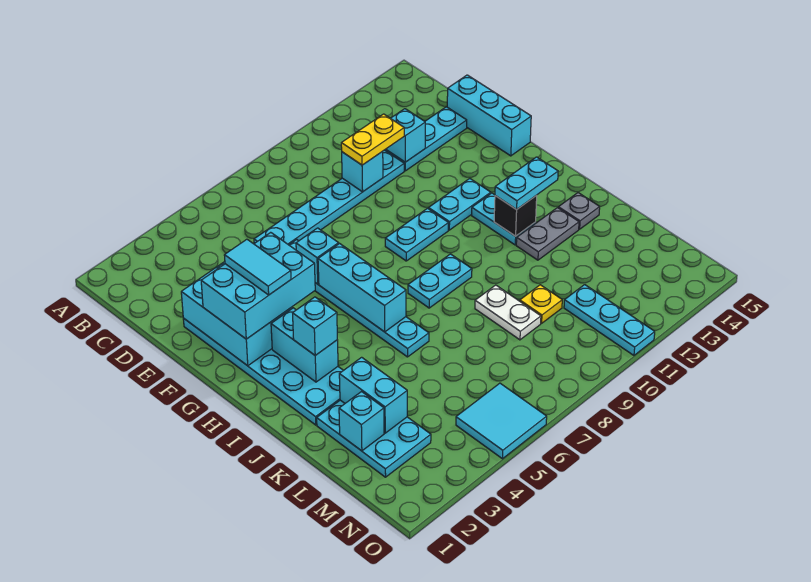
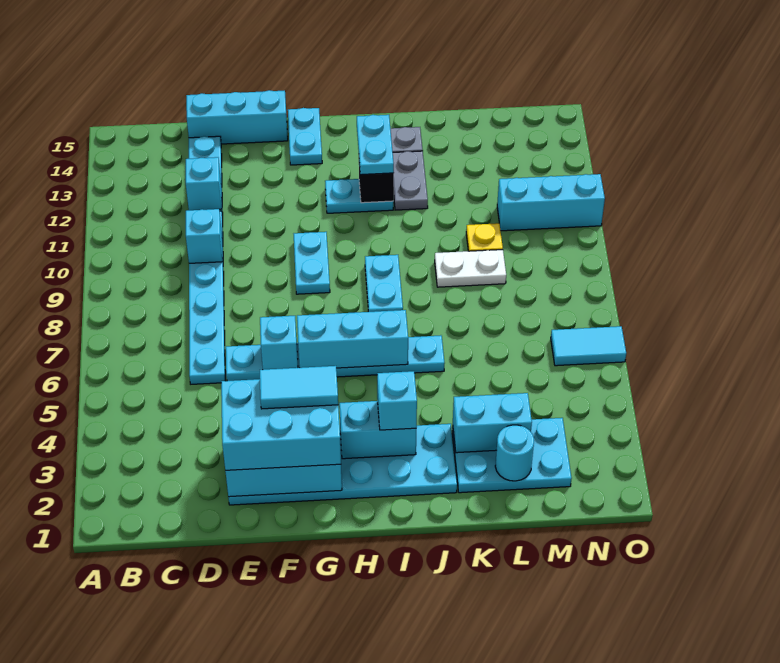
yellow 1x2 plate [341,114,404,165] -> none
cyan 2x3 brick [201,232,315,339] -> cyan 2x3 brick turned to [221,379,341,470]
cyan 1x2 plate [429,178,491,230] -> cyan 1x2 plate moved to [288,108,322,165]
cyan 1x1 brick [339,392,384,451] -> cyan 1x1 round brick [495,425,534,481]
cyan 1x3 plate [564,285,655,355] -> cyan 1x3 brick [497,174,605,231]
cyan 2x2 tile [456,383,547,459] -> cyan 1x2 tile [551,326,626,366]

